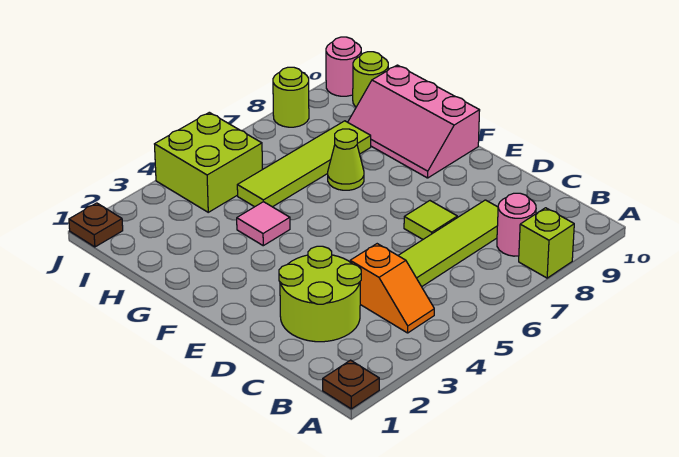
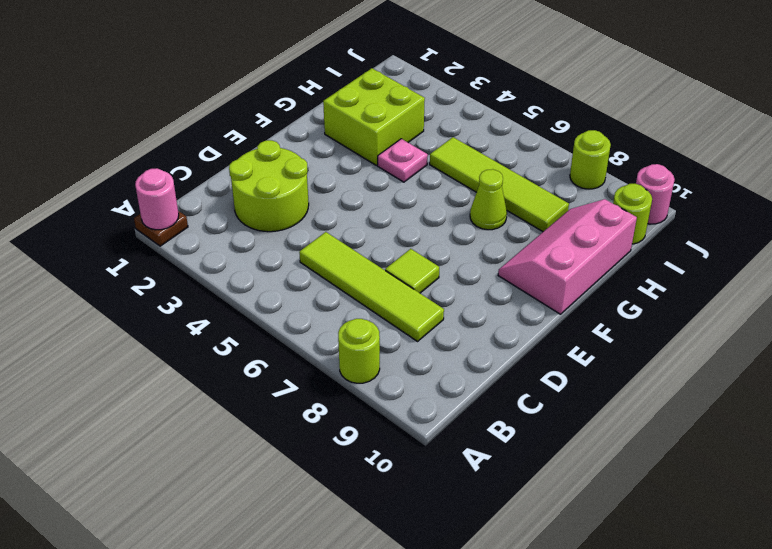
lime 1x1 brick [519,208,574,278] -> lime 1x1 round brick [338,319,380,383]
orange 1x2 slope [350,244,434,333] -> none
pink 1x1 round brick [497,193,536,256] -> pink 1x1 round brick moved to [135,168,179,230]
pink 1x1 tile [237,202,290,246] -> pink 1x1 plate [378,139,428,182]
lime 2x2 brick [155,112,262,212] -> lime 2x2 brick moved to [323,68,425,165]
brown 1x1 plate [69,203,123,247] -> none

